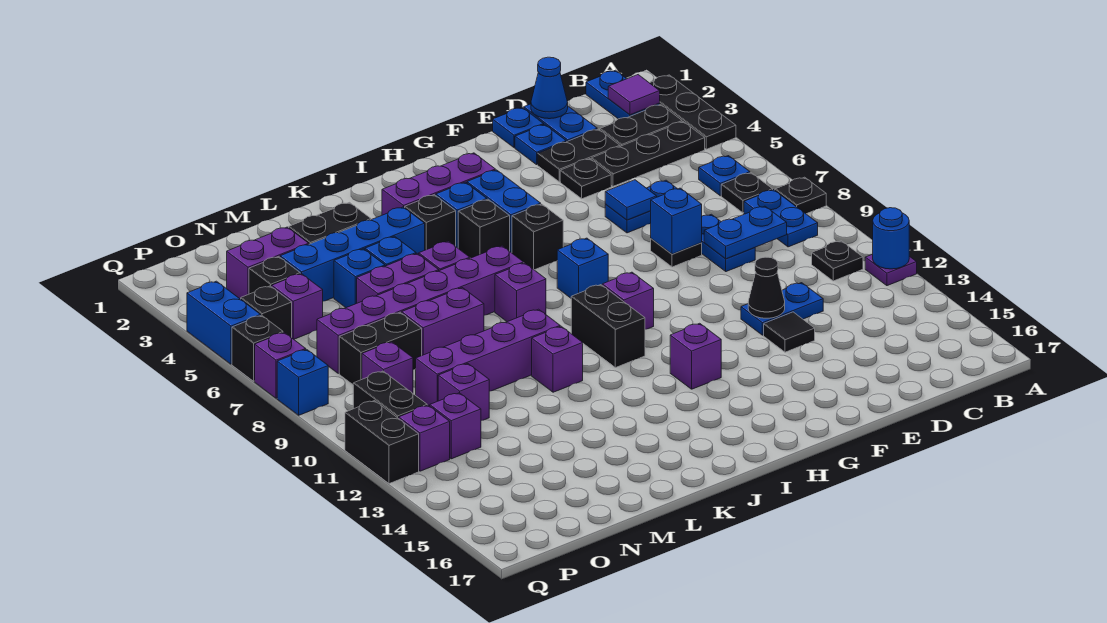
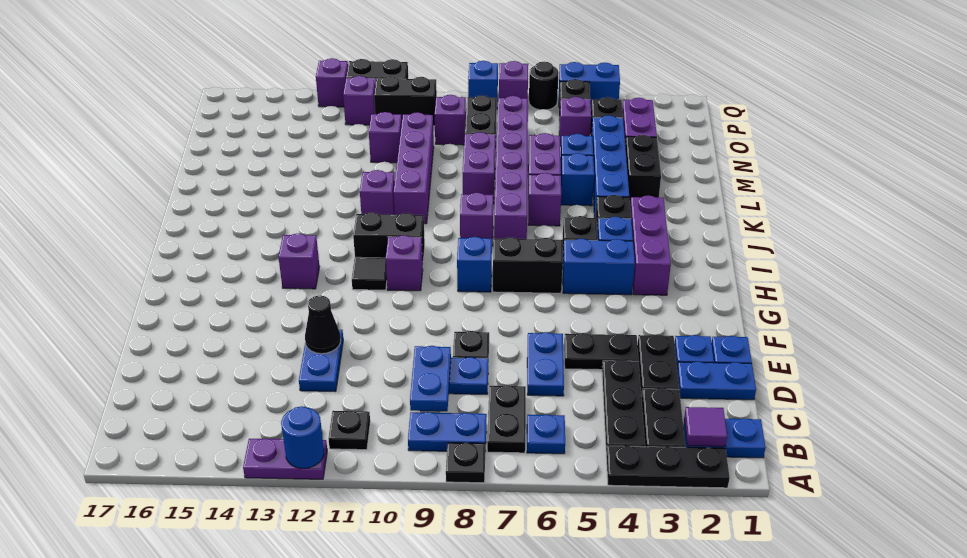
purple 1x1 plate [865,254,917,286] -> purple 1x2 plate [243,439,327,479]
black 1x1 plate [721,173,773,213] -> black 1x2 plate [487,385,526,453]
blue 1x1 cone [531,57,568,119] -> none
black 1x1 plate [560,159,611,199] -> black 1x2 plate [564,333,639,370]
blue 1x1 tile [605,180,657,220] -> none
blue 1x1 brick [651,188,702,254] -> none
black 1x1 tile [764,312,815,352] -> black 1x1 tile moved to [352,257,387,290]
black 1x1 brick [512,204,563,270] -> black 1x2 brick [493,237,563,293]
purple 1x1 brick [430,393,481,459] -> purple 1x1 brick moved to [316,58,348,107]
black 1x1 brick [232,315,283,381] -> black 1x1 round brick [529,62,559,110]

